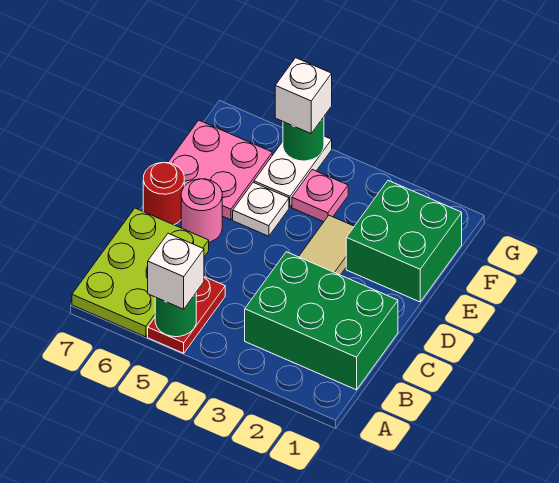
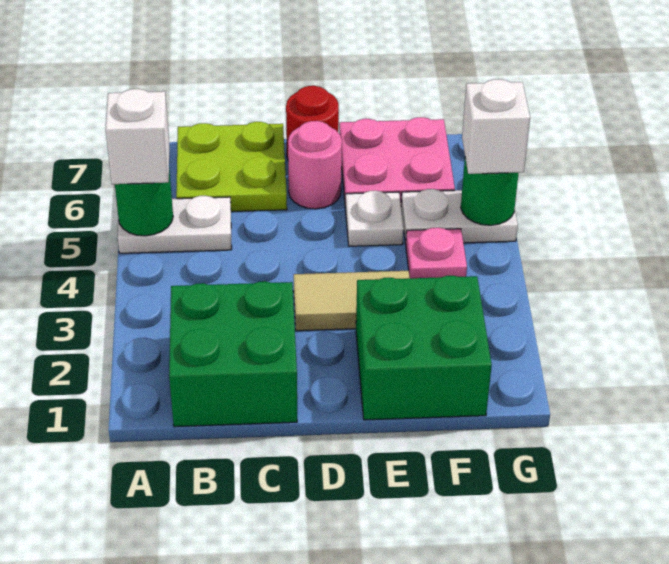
red 1x2 plate [148,277,225,353] -> white 1x2 plate [118,196,232,253]
lime 2x3 plate [72,208,209,337] -> lime 2x2 plate [176,122,287,212]
green 2x3 brick [245,252,398,390] -> green 2x2 brick [169,281,297,427]

